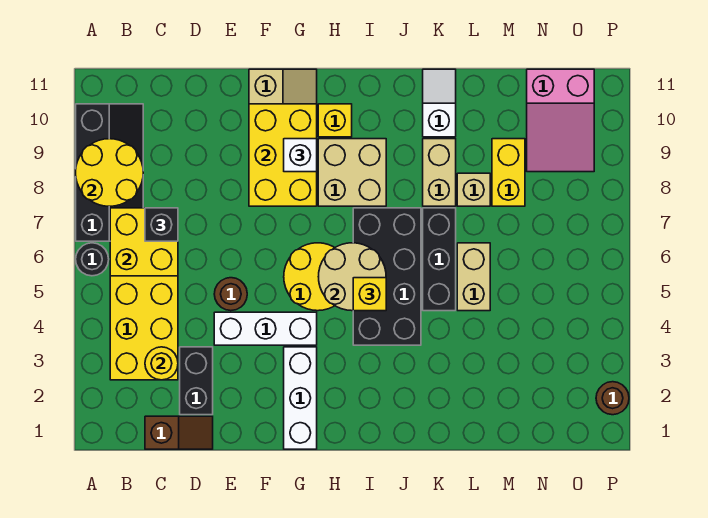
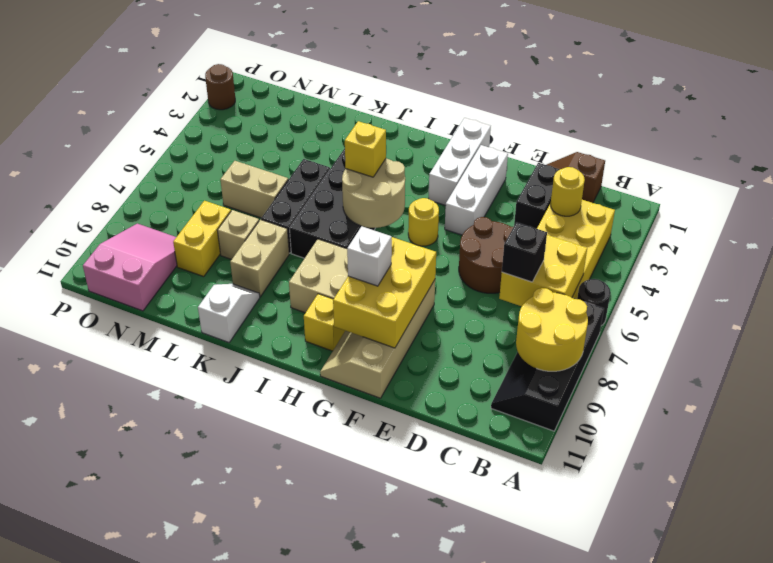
white 1x3 brick [214,312,317,345] -> white 1x3 brick turned to [445,145,508,235]
brown 1x1 round brick [214,278,247,311] -> brown 2x2 round brick [459,217,513,293]
yellow 2x2 round brick [284,243,335,311] -> yellow 1x1 round brick [408,198,439,246]
white 1x2 slope [423,69,456,137] -> white 1x2 slope turned to [198,284,260,343]
tan 1x2 brick [457,243,490,311] -> tan 1x2 brick turned to [220,161,288,218]

